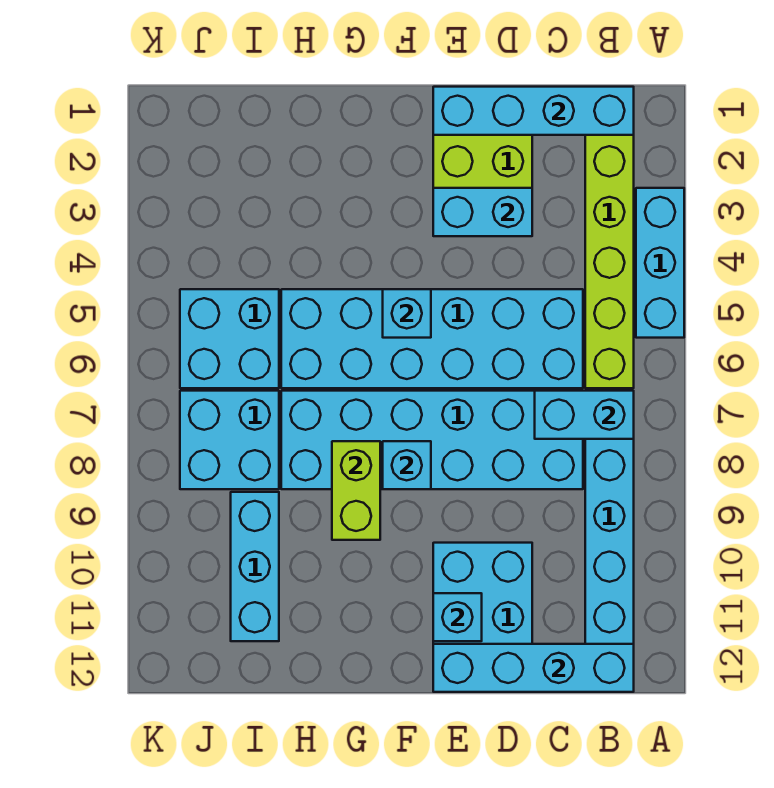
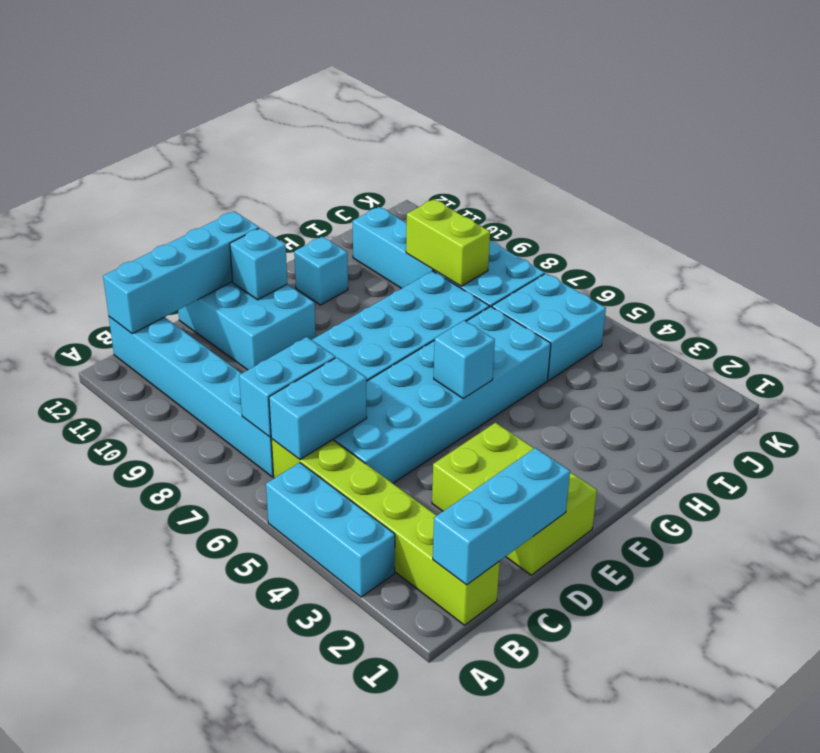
cyan 1x4 brick [433,87,634,135] -> cyan 1x3 brick [433,448,570,585]
cyan 1x2 brick [433,188,532,236] -> cyan 1x2 brick moved to [269,358,367,460]
cyan 1x1 brick [383,441,431,489] -> cyan 1x1 brick moved to [294,237,348,305]
lime 1x2 brick [332,441,380,540] -> lime 1x2 brick moved to [406,199,490,286]

